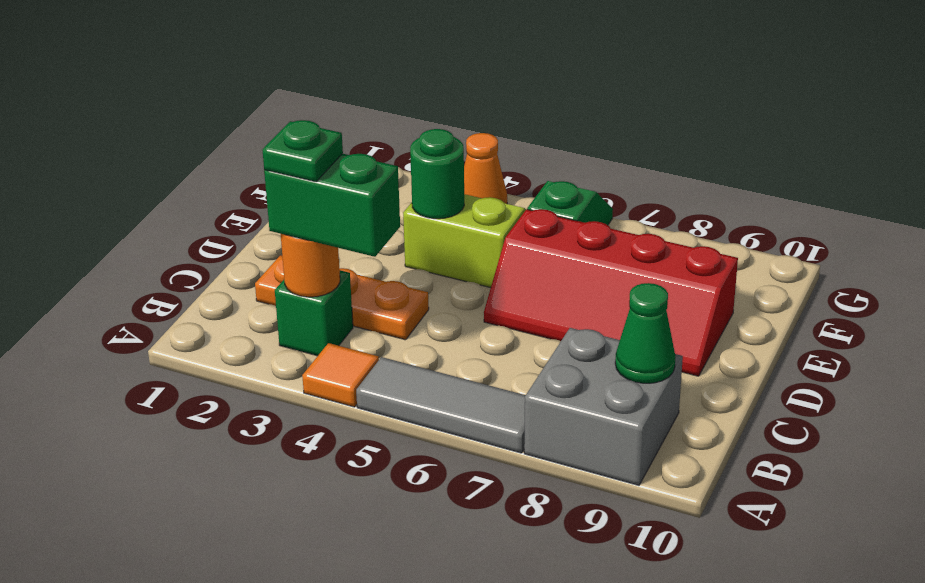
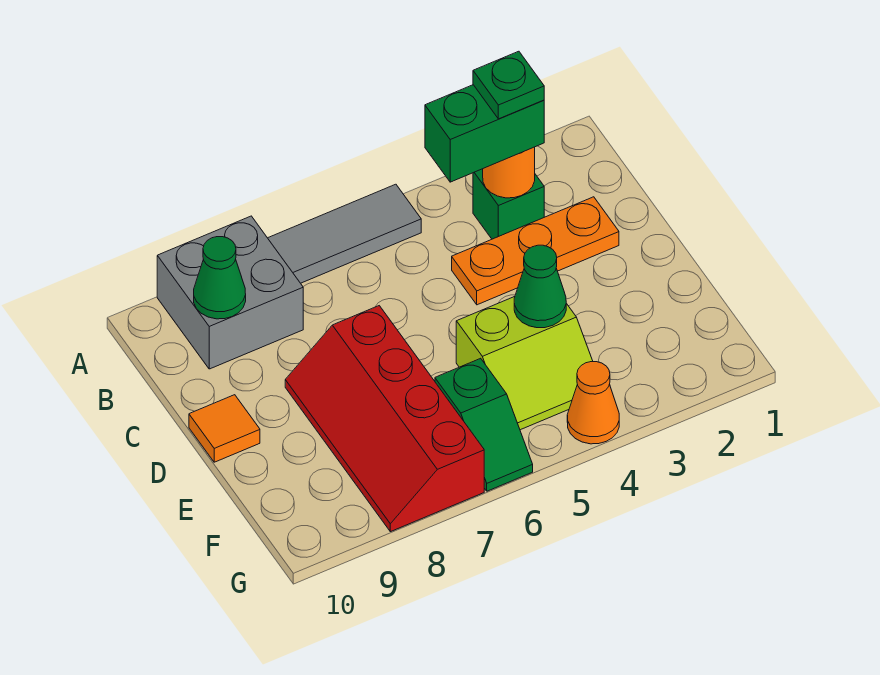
orange 1x1 tile [302,343,379,407] -> orange 1x1 tile moved to [189,395,260,462]
red 2x4 slope [484,209,738,376] -> red 2x4 slope turned to [285,306,484,532]
green 1x1 round brick [410,129,464,219] -> green 1x1 cone [514,245,566,328]

